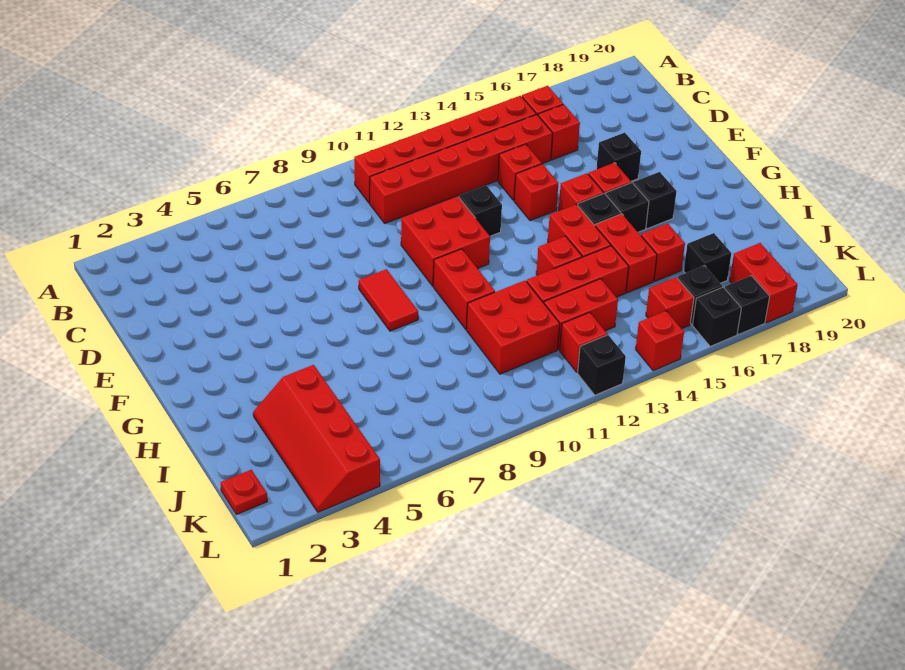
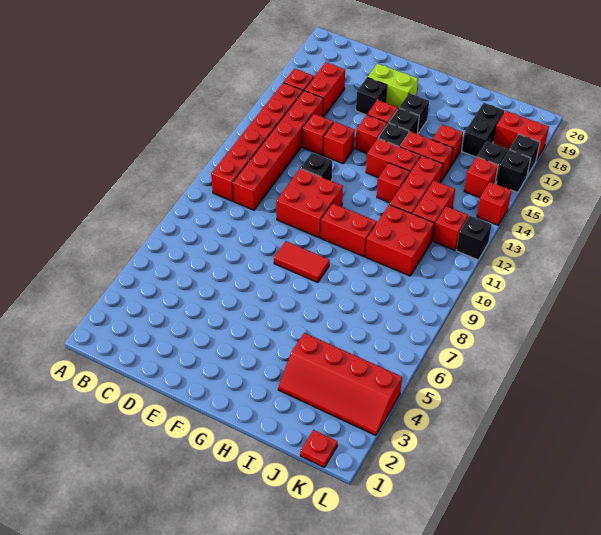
red 1x1 brick [538,104,580,160] -> red 1x2 brick [304,62,345,117]
none -> lime 1x2 brick [367,63,418,108]
black 1x1 brick [684,233,732,283] -> black 1x2 brick [462,103,504,157]

